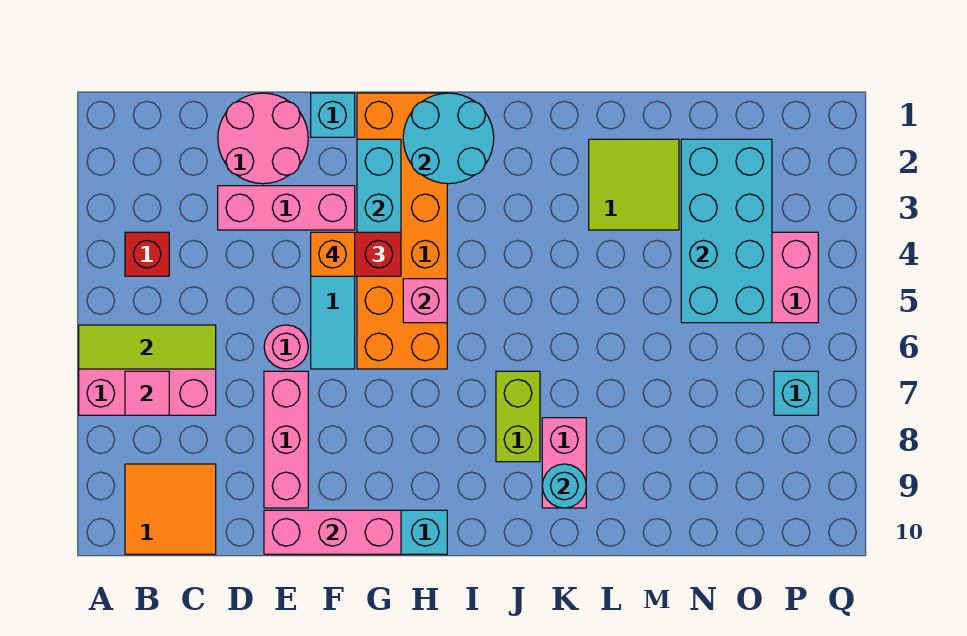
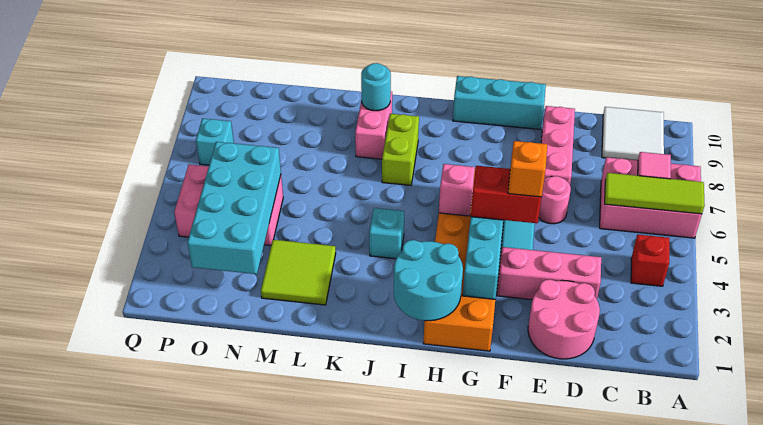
orange 2x2 tile [125,464,216,554] -> white 2x2 tile [602,107,664,160]
pink 1x3 brick [264,510,401,554] -> none
cyan 1x1 brick [311,93,355,137] -> cyan 1x1 brick moved to [369,208,404,259]

